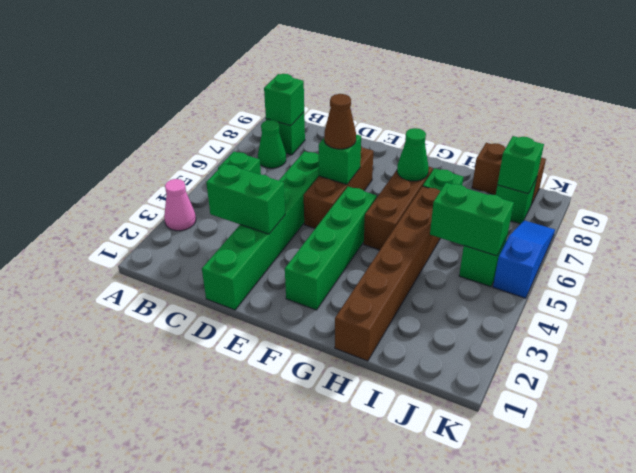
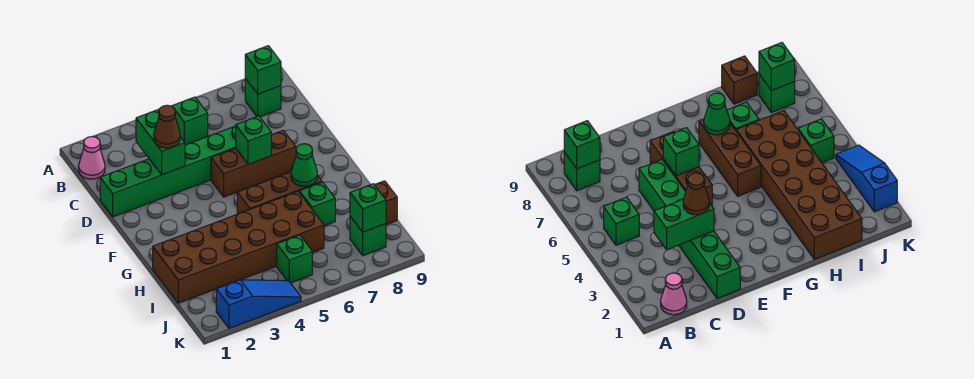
pink 1x1 cone [164,179,196,231] -> pink 1x1 cone moved to [79,137,105,179]
green 1x1 cone [258,120,286,168] -> none
brown 1x1 cone [324,94,356,149] -> brown 1x1 cone moved to [154,105,180,148]
green 1x4 brick [285,187,377,310] -> none
brown 1x6 brick [335,186,440,361] -> brown 2x6 brick [153,192,324,303]
green 1x2 brick [430,183,514,256] -> none
brown 1x2 brick [472,143,546,205] -> brown 1x1 brick [375,181,397,225]
blue 1x3 slope [493,220,555,298] -> blue 1x3 slope moved to [216,280,301,328]

